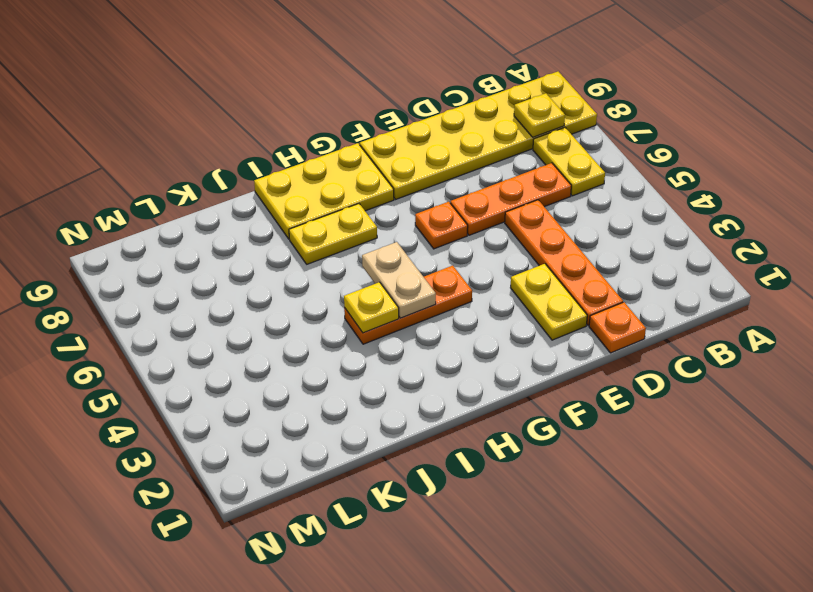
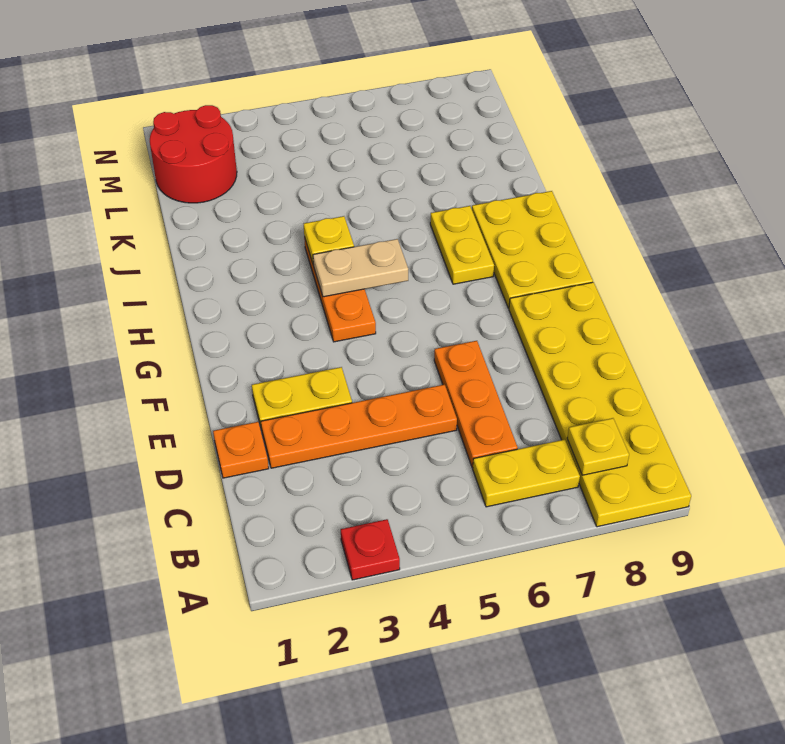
none -> red 1x1 plate [341,519,400,580]
orange 1x1 plate [415,202,468,249] -> none
none -> red 2x2 round brick [150,105,237,203]

